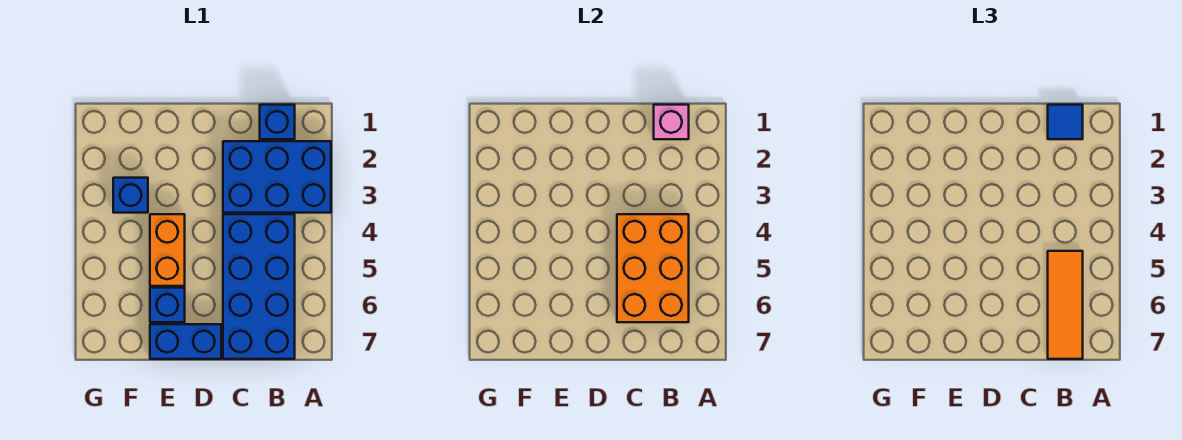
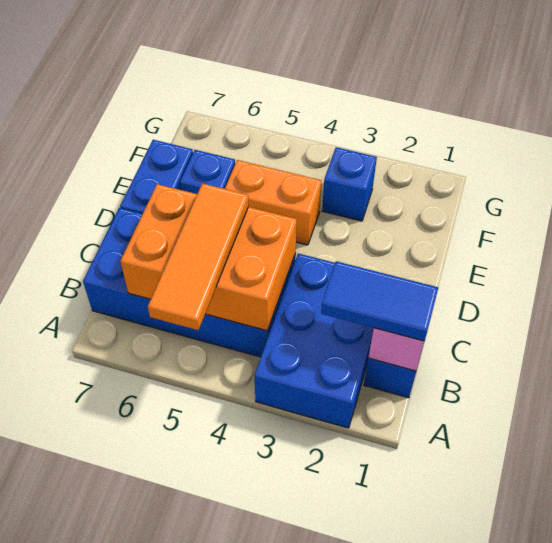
blue 1x1 tile [1048,105,1083,139] -> blue 1x2 tile [321,261,438,341]
orange 1x3 tile [1048,251,1083,359] -> orange 1x3 tile turned to [148,183,249,330]

